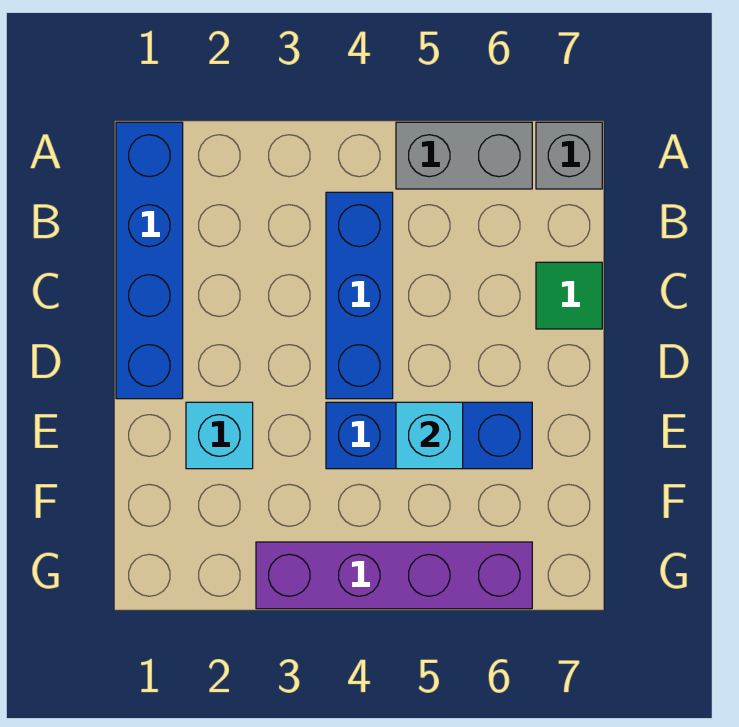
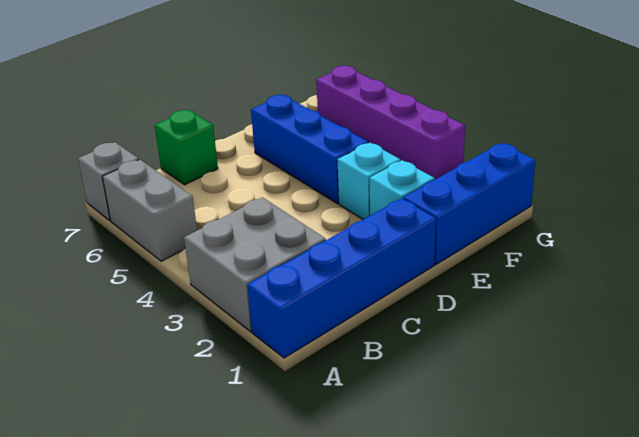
none -> grey 2x2 brick [184,197,326,331]
blue 1x3 brick [326,192,393,399] -> blue 1x3 brick moved to [403,143,535,264]
green 1x1 tile [536,262,602,329] -> green 1x1 brick [155,110,218,185]
cyan 1x1 brick [396,402,463,469] -> cyan 1x1 brick moved to [337,143,401,219]

